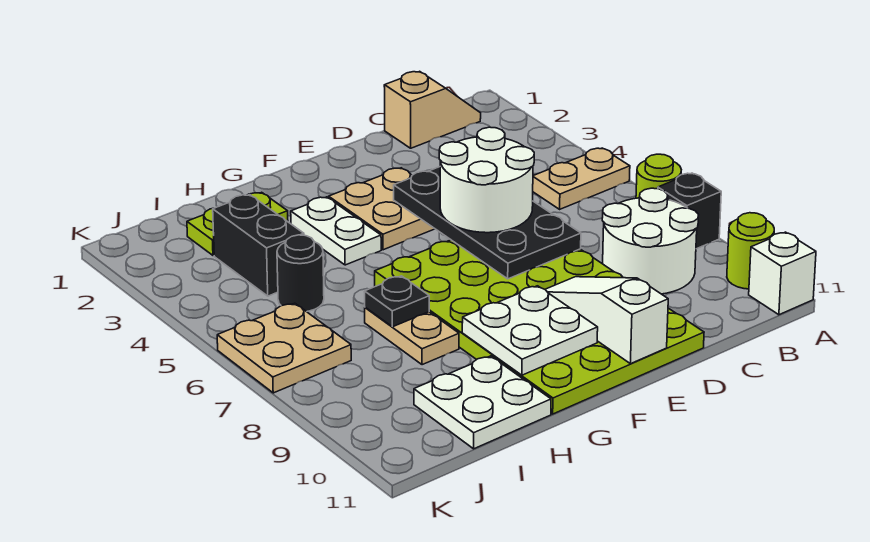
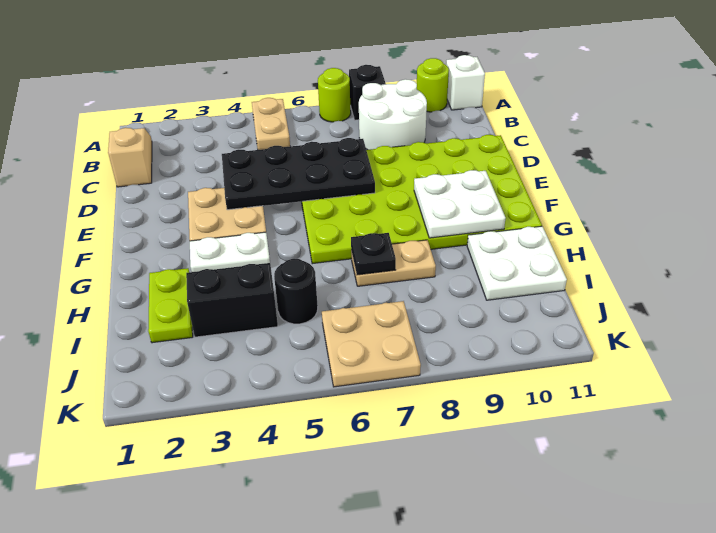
white 2x2 round brick [439,127,534,233] -> none
white 1x3 slope [545,277,668,364] -> none

